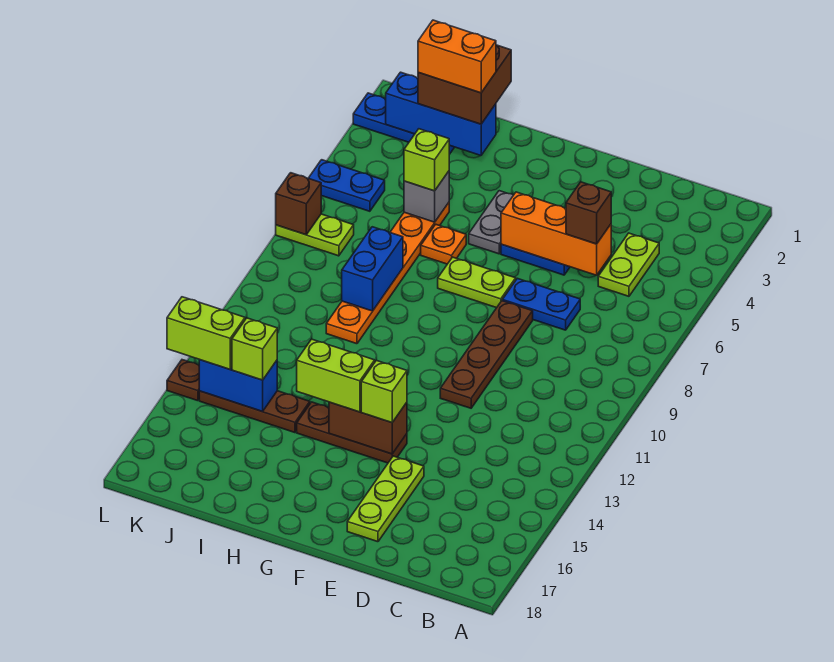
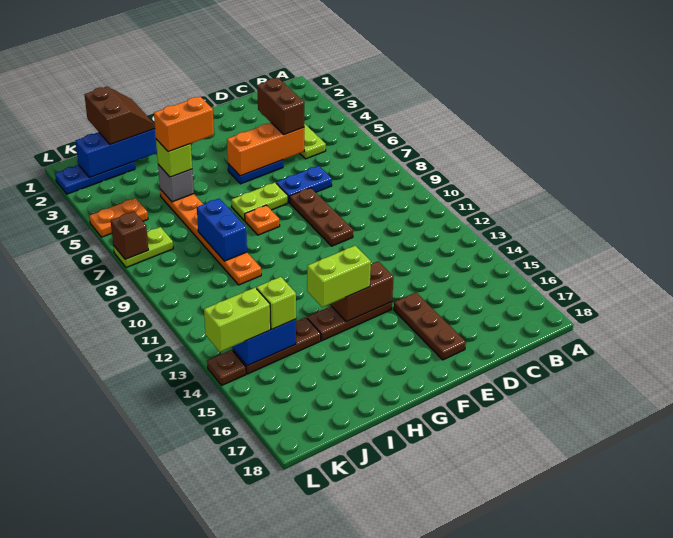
brown 1x1 brick [566,182,611,244] -> brown 1x2 brick [257,78,305,135]
brown 1x4 plate [440,301,533,408] -> brown 1x3 plate [290,188,353,246]
lime 1x3 plate [347,456,424,542] -> brown 1x3 plate [394,292,466,360]
lime 1x1 brick [361,360,407,423] -> none
grey 1x2 plate [469,191,513,254] -> none
orange 1x1 plate [421,224,466,264] -> orange 1x1 plate moved to [245,205,280,235]
brown 2x2 brick [418,45,511,124] -> brown 2x2 slope [84,87,155,144]
orange 1x2 brick [418,20,496,93] -> orange 1x2 brick moved to [154,97,214,152]
blue 1x2 plate [308,160,385,211] -> orange 1x2 plate [89,198,148,237]

